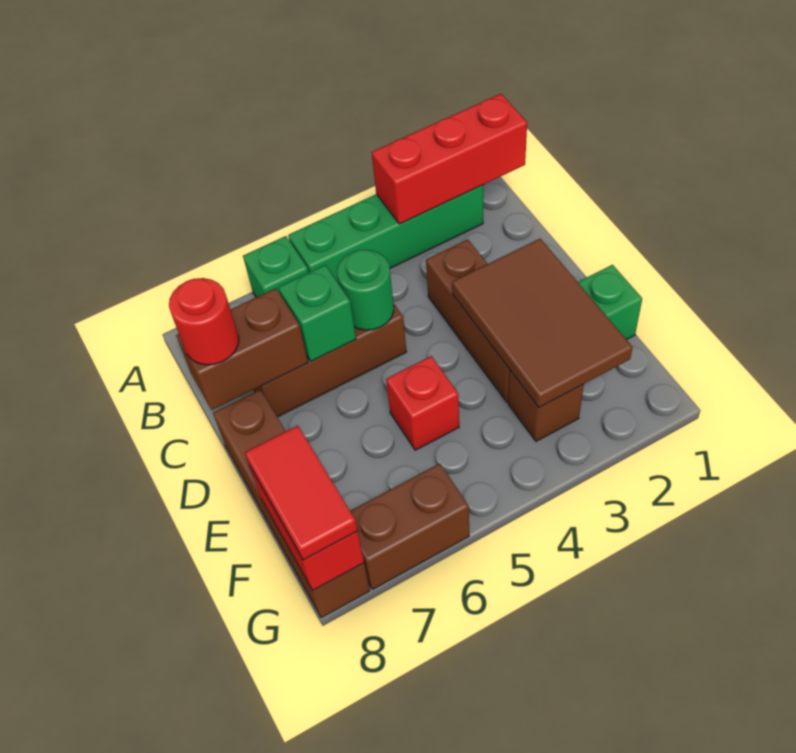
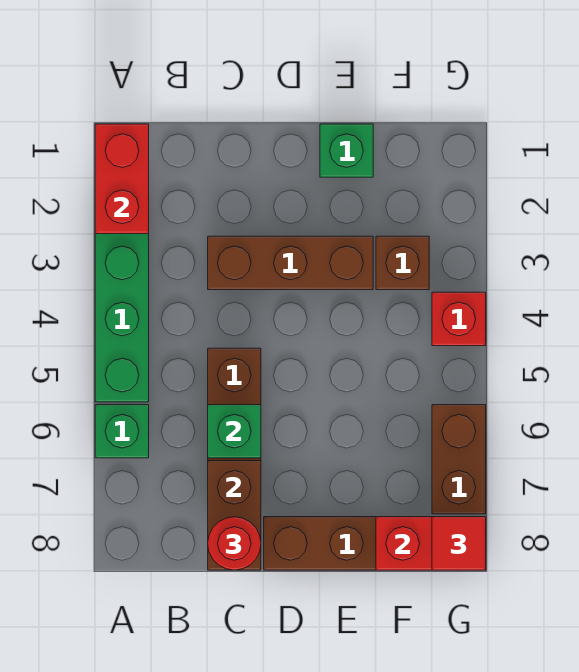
red 1x3 brick [372,94,527,224] -> red 1x2 brick [95,124,149,234]
green 1x1 round brick [337,250,394,330] -> none
brown 2x3 tile [452,239,633,407] -> none
red 1x1 brick [386,356,459,450] -> red 1x1 brick moved to [432,292,486,346]
red 1x2 tile [245,426,358,560] -> red 1x1 tile [432,517,486,570]

